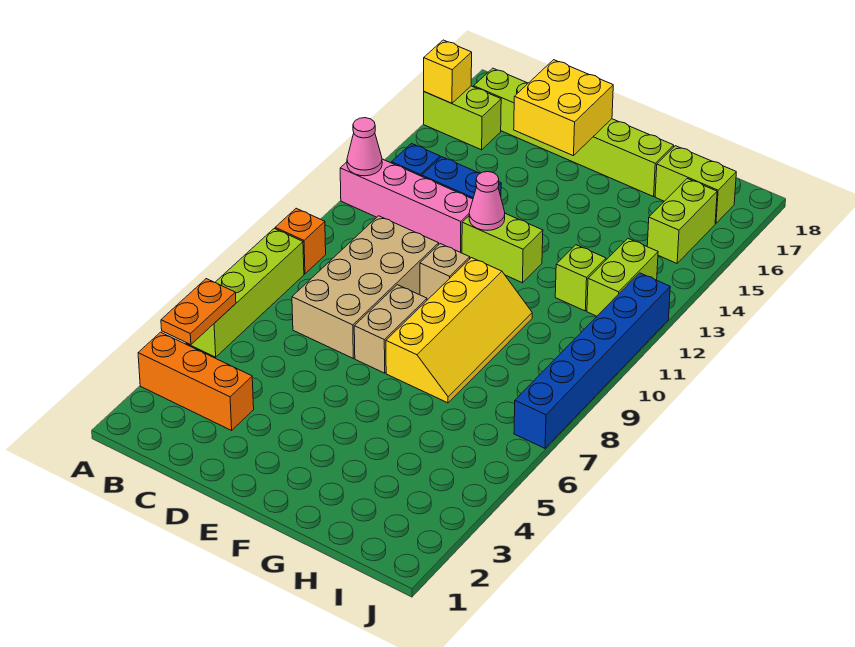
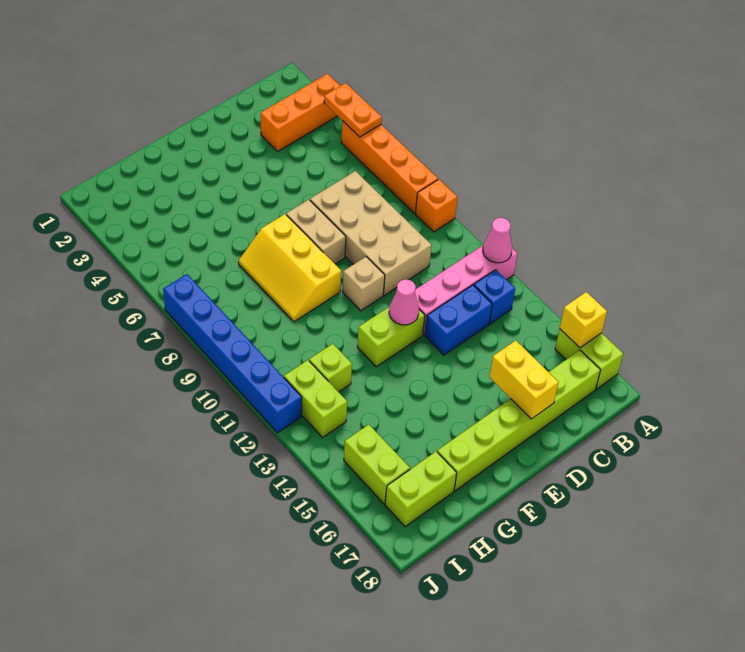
lime 1x4 brick [187,229,304,357] -> orange 1x4 brick [341,121,438,213]
lime 1x2 brick [424,86,501,150] -> lime 1x2 brick turned to [555,329,623,389]
yellow 2x2 brick [514,60,613,156] -> yellow 1x2 brick [489,341,559,419]
yellow 2x4 slope [386,258,532,403] -> yellow 2x3 slope [239,214,341,322]

